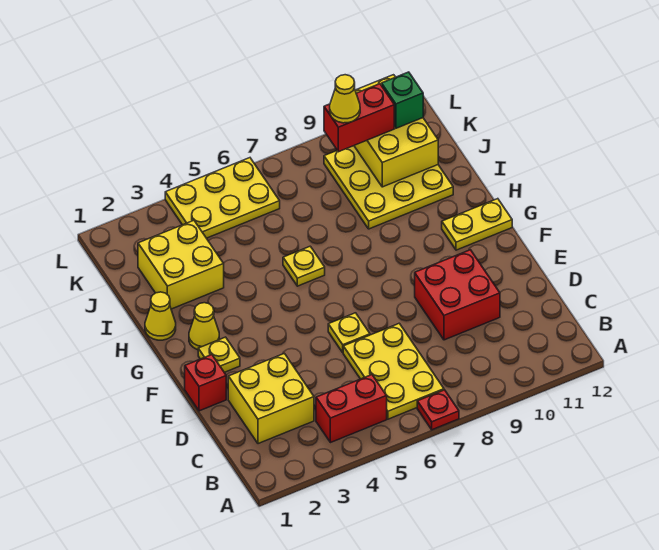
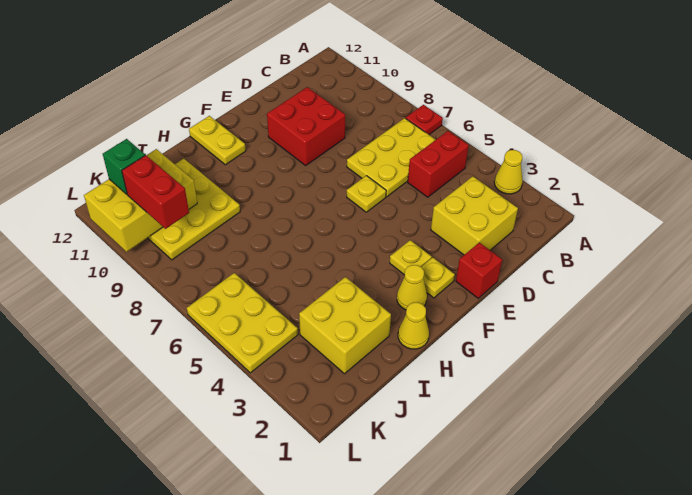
red 1x2 brick [316,375,387,443] -> red 1x2 brick turned to [408,131,469,197]
yellow 1x1 plate [283,246,325,286] -> yellow 1x1 plate moved to [390,240,432,275]
yellow 1x1 cone [330,75,360,123] -> yellow 1x1 cone moved to [494,150,523,194]

